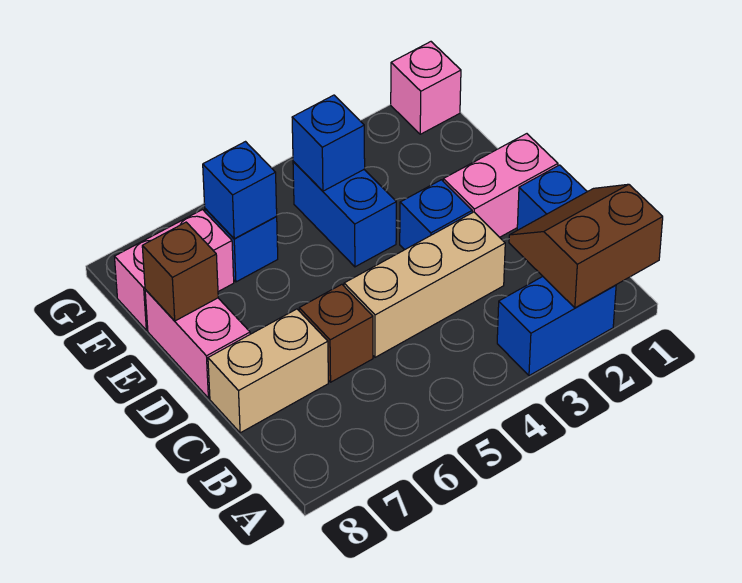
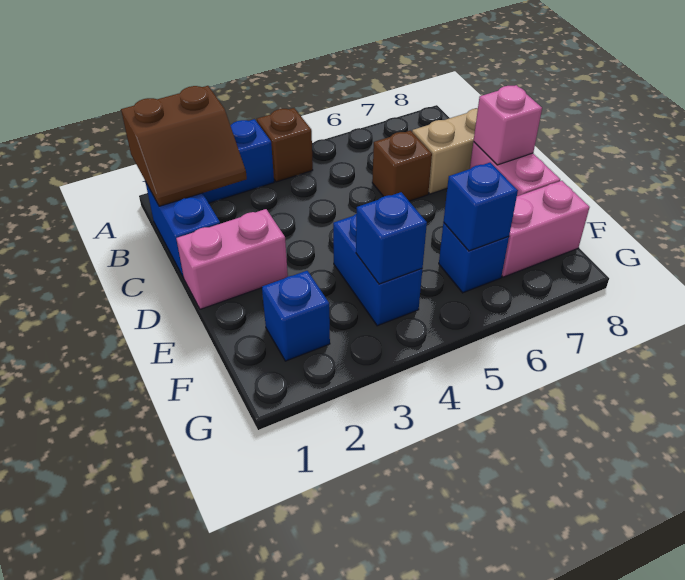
tan 1x3 brick [344,212,505,357] -> none
blue 1x1 brick [400,180,472,250] -> blue 1x1 brick moved to [262,271,330,361]
brown 1x1 brick [142,222,218,321] -> brown 1x1 brick moved to [257,108,313,182]
pink 1x1 brick [391,42,461,134] -> pink 1x1 brick moved to [474,85,542,165]

